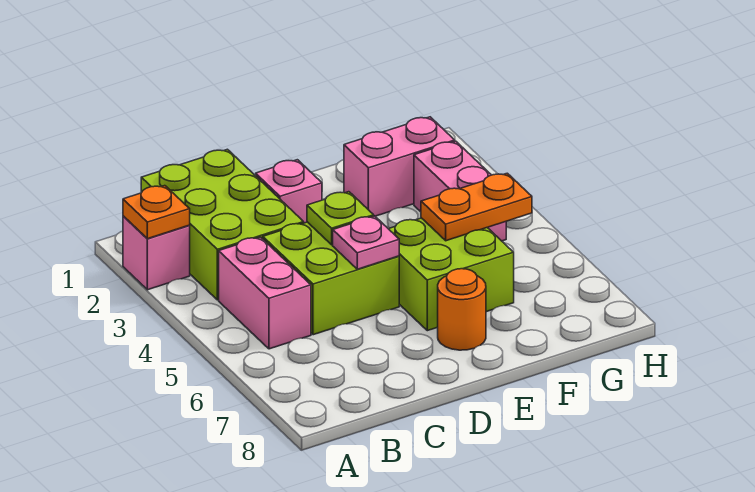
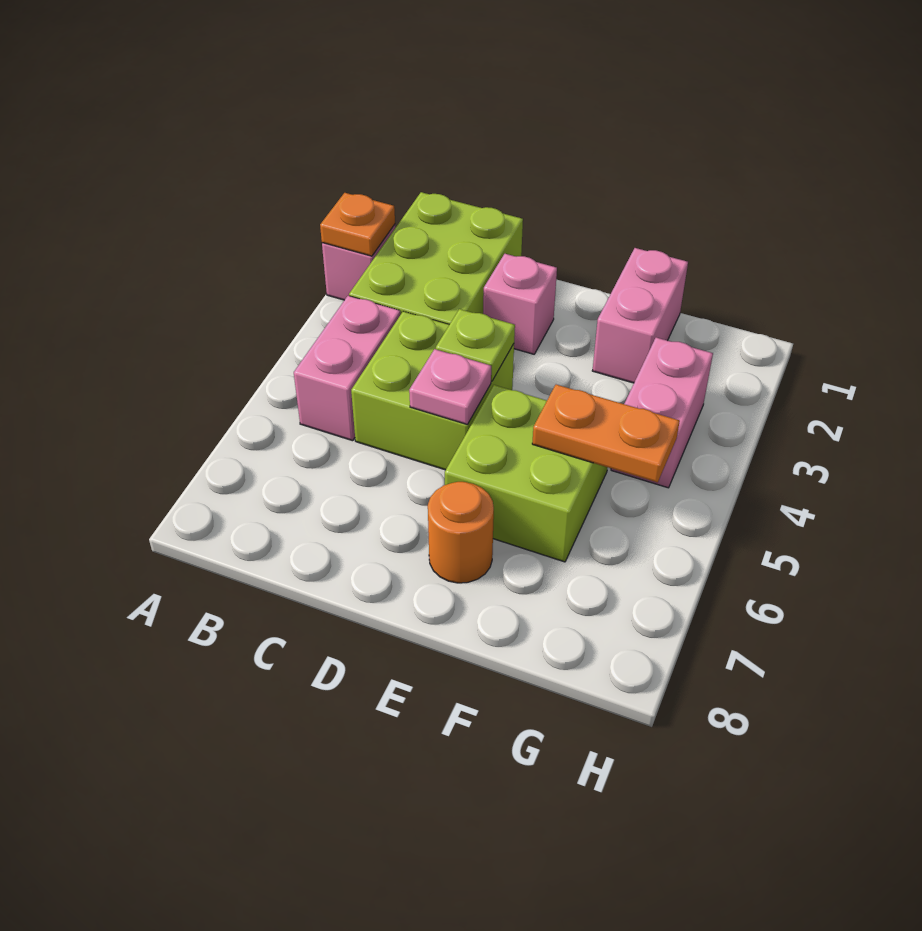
pink 1x2 brick [344,117,455,216] -> pink 1x2 brick turned to [592,248,688,383]

